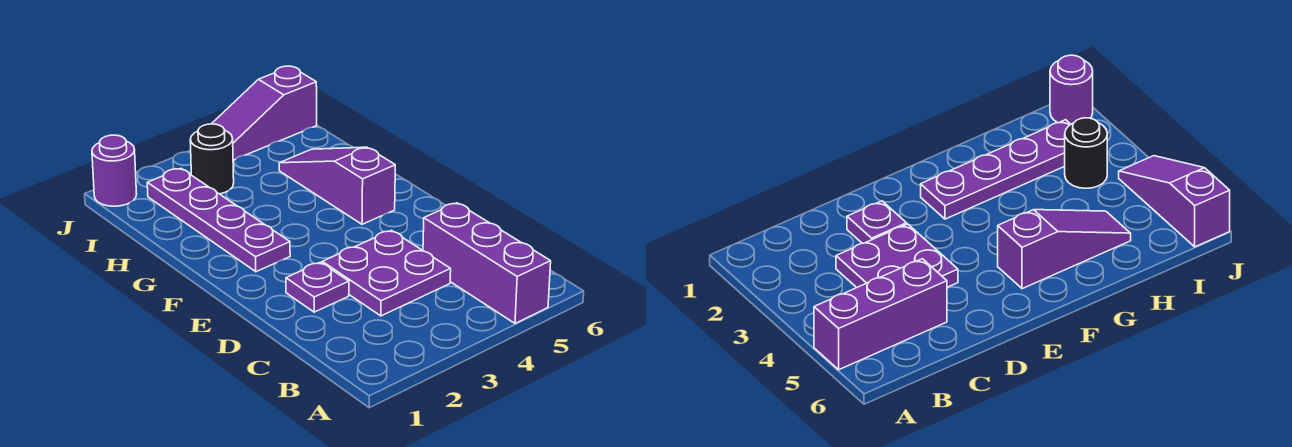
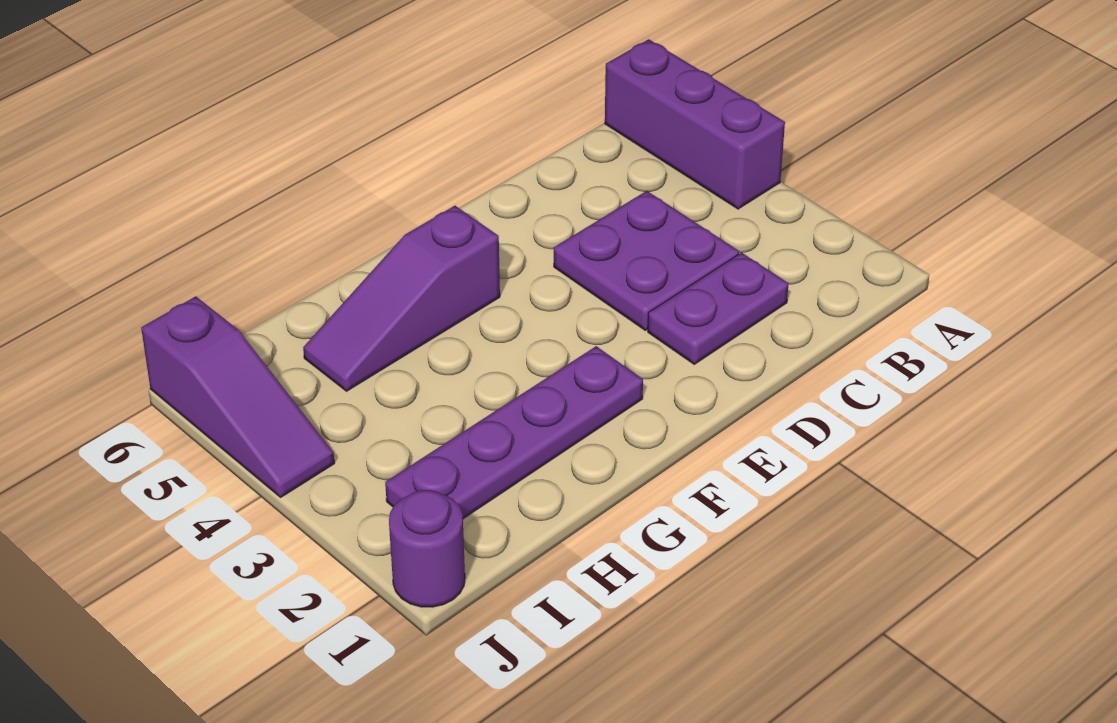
purple 1x3 brick [423,203,551,324] -> purple 1x3 brick turned to [605,39,785,209]
purple 1x1 plate [286,262,349,312] -> purple 1x2 plate [648,253,789,364]
black 1x1 round brick [190,124,234,194] -> none

